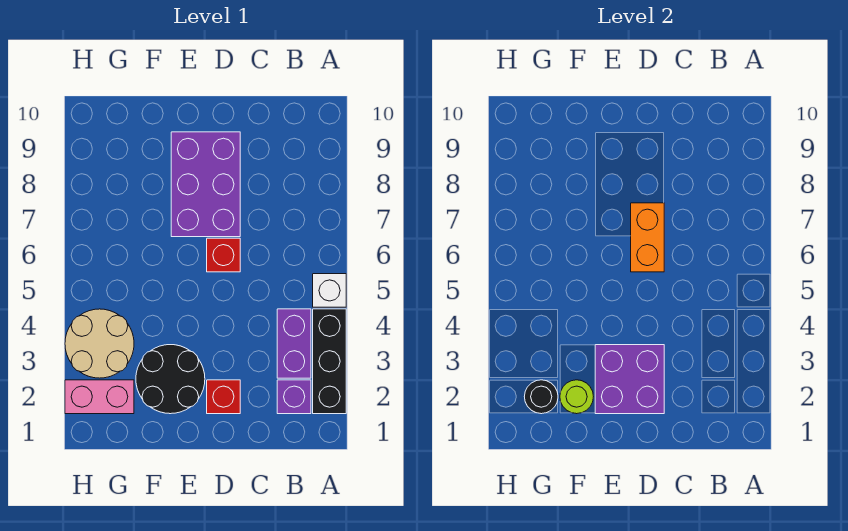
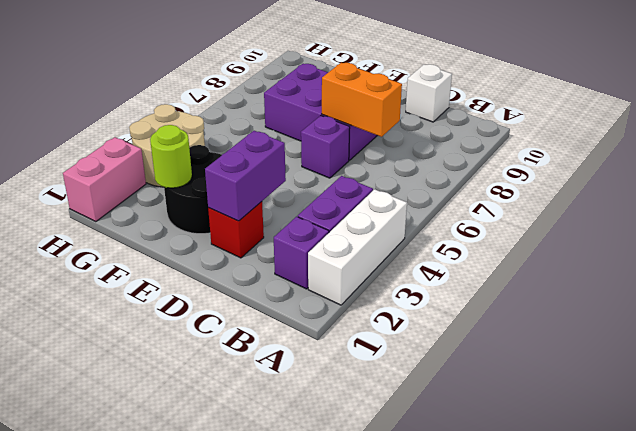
black 1x3 brick [313,309,346,414] -> white 1x3 brick [308,189,407,305]
white 1x1 brick [313,274,346,307] -> white 1x1 brick moved to [406,64,452,122]
purple 2x2 brick [595,345,664,414] -> purple 1x2 brick [205,131,286,221]
red 1x1 brick [207,238,240,272] -> purple 1x1 brick [301,116,350,178]
orange 1x2 brick [631,203,664,272] -> orange 1x2 brick turned to [322,63,402,137]
purple 2x3 brick [171,132,240,237] -> purple 2x3 brick turned to [264,64,377,160]
pink 1x2 brick [65,380,134,414] -> pink 1x2 brick turned to [63,137,146,222]
black 1x1 round brick [524,380,558,414] -> none

